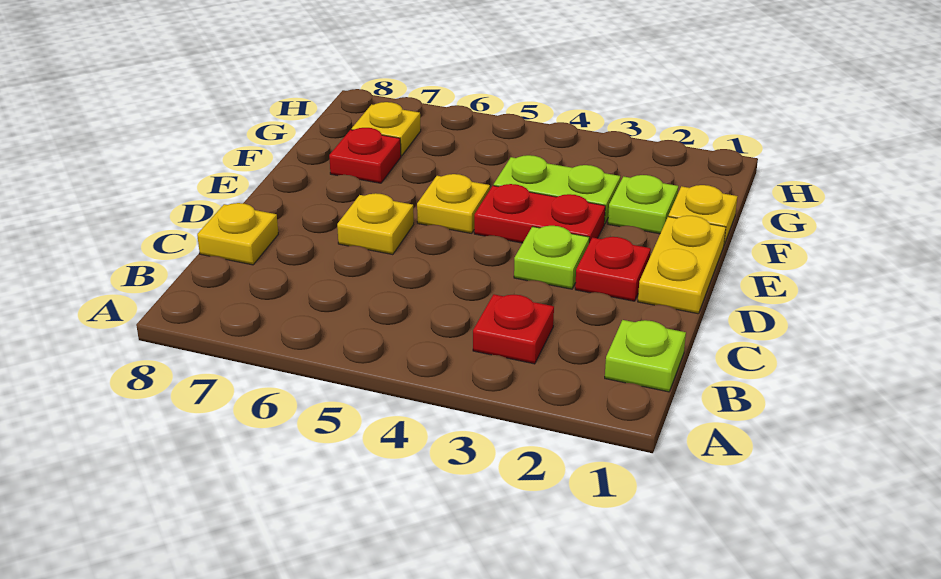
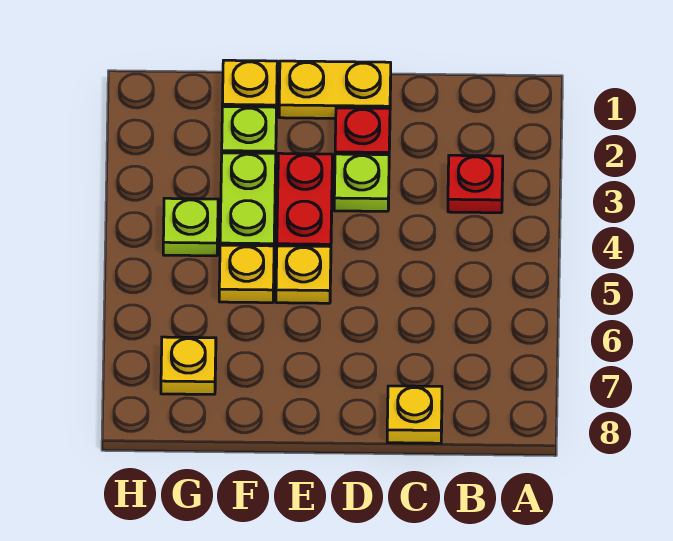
lime 1x1 plate [605,320,686,392] -> lime 1x1 plate moved to [163,198,218,256]
yellow 1x1 plate [337,193,414,255] -> yellow 1x1 plate moved to [219,245,274,303]
red 1x1 plate [329,128,401,183] -> none

